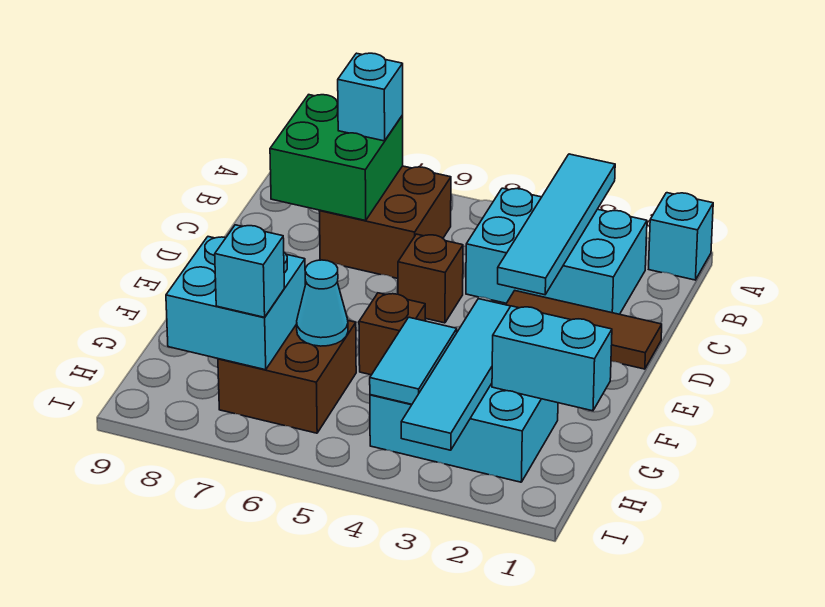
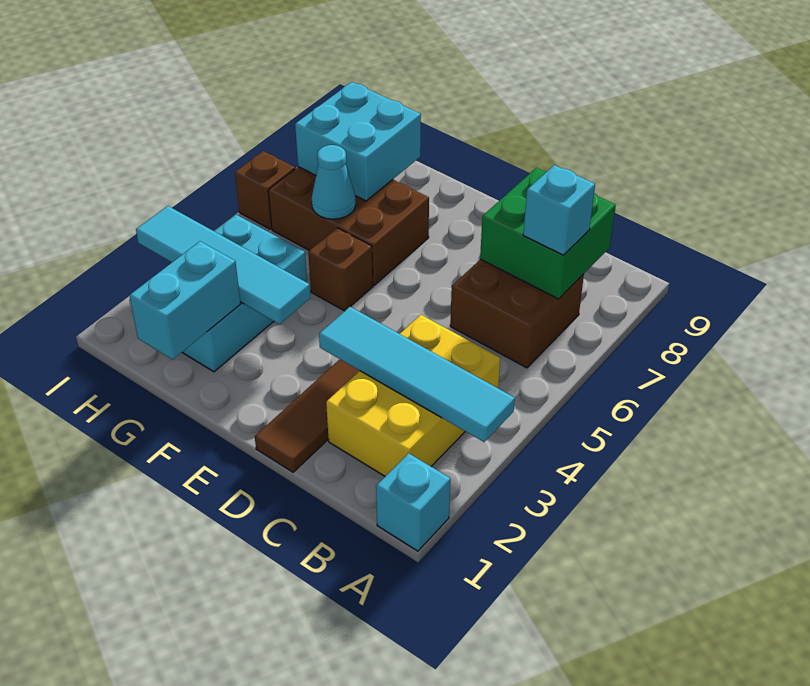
cyan 2x3 brick [466,188,647,314] -> yellow 2x3 brick [326,315,500,476]
brown 1x1 brick [398,234,463,323] -> brown 1x1 brick moved to [235,151,295,229]
cyan 1x2 tile [370,317,457,404] -> none
brown 2x2 brick [218,321,356,433] -> brown 2x3 brick [268,167,429,285]
cyan 1x1 brick [215,225,284,317] -> none

